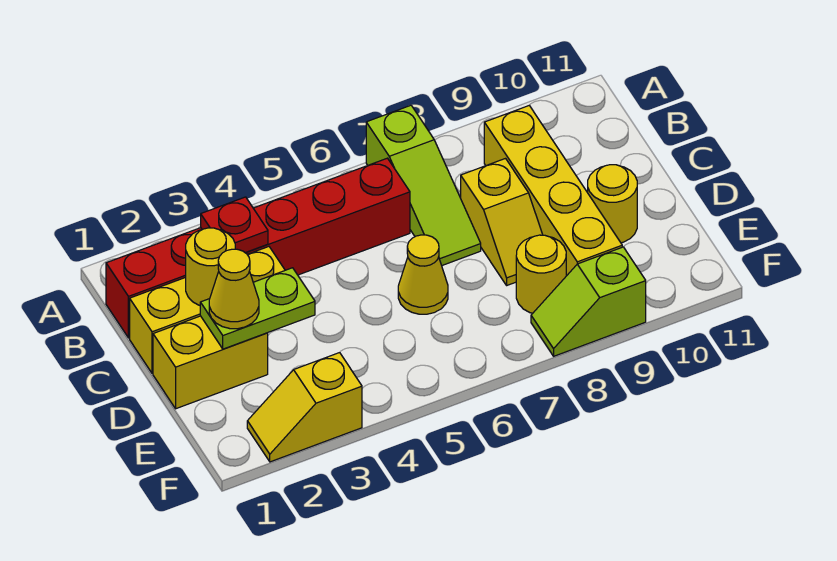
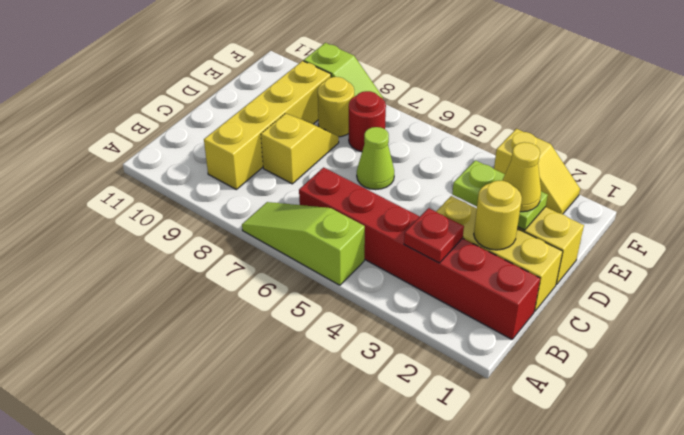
lime 1x3 slope [366,105,481,265] -> lime 1x3 slope turned to [242,202,365,285]
yellow 1x1 cone [398,235,448,314] -> lime 1x1 cone [357,127,394,190]
yellow 1x1 round brick [588,165,637,243] -> none
none -> red 1x1 round brick [349,91,386,152]

